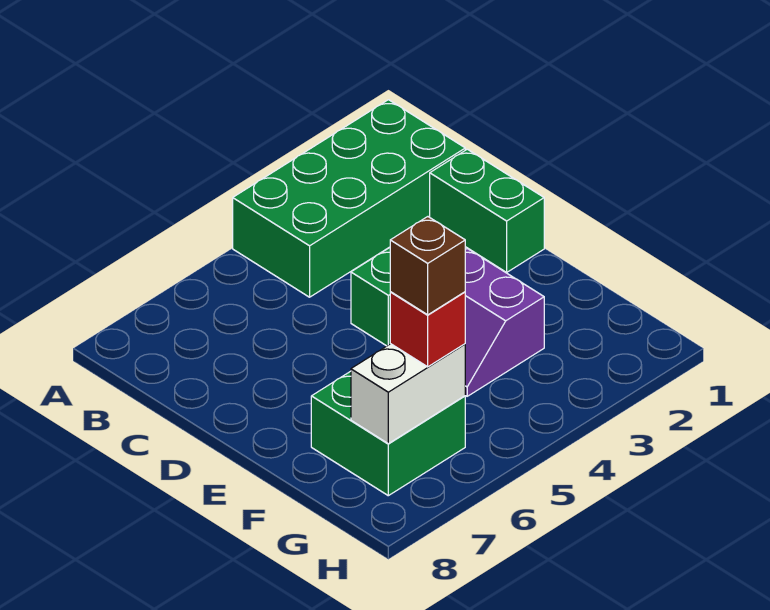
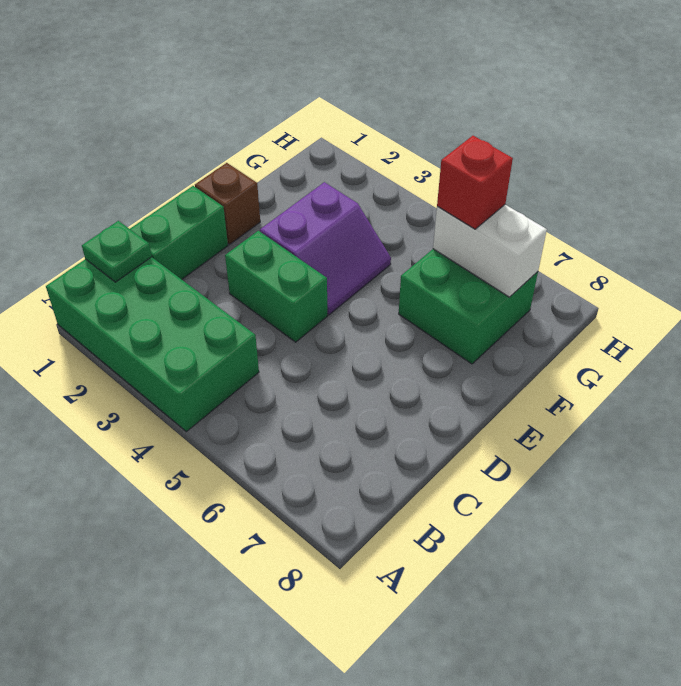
none -> green 1x1 plate [82,221,152,282]
brown 1x1 brick [390,217,465,315] -> brown 1x1 brick moved to [195,163,260,244]

